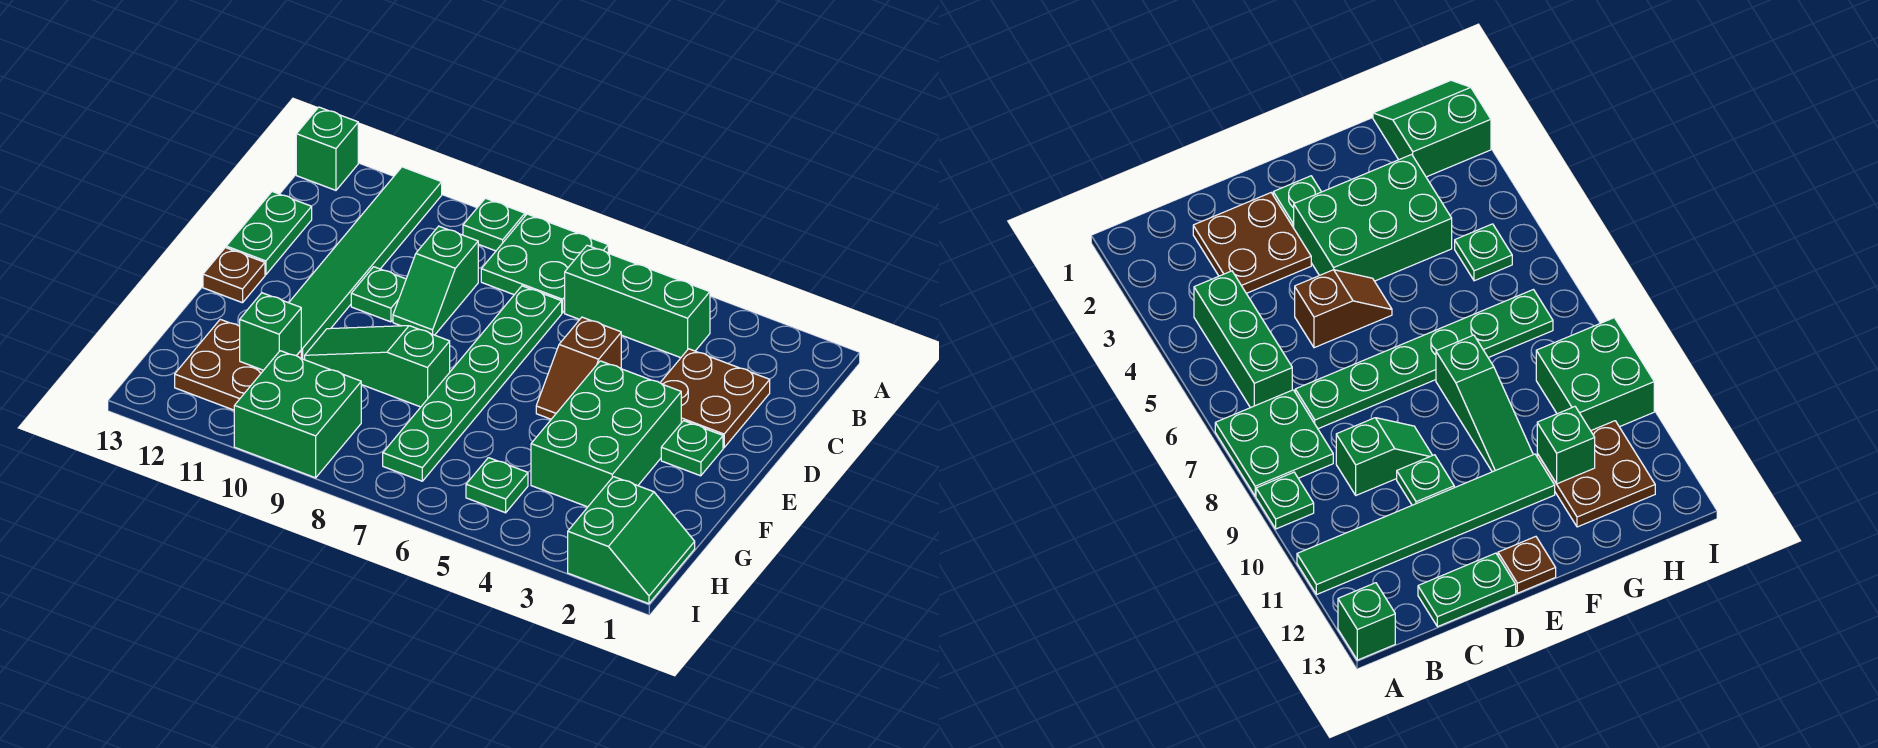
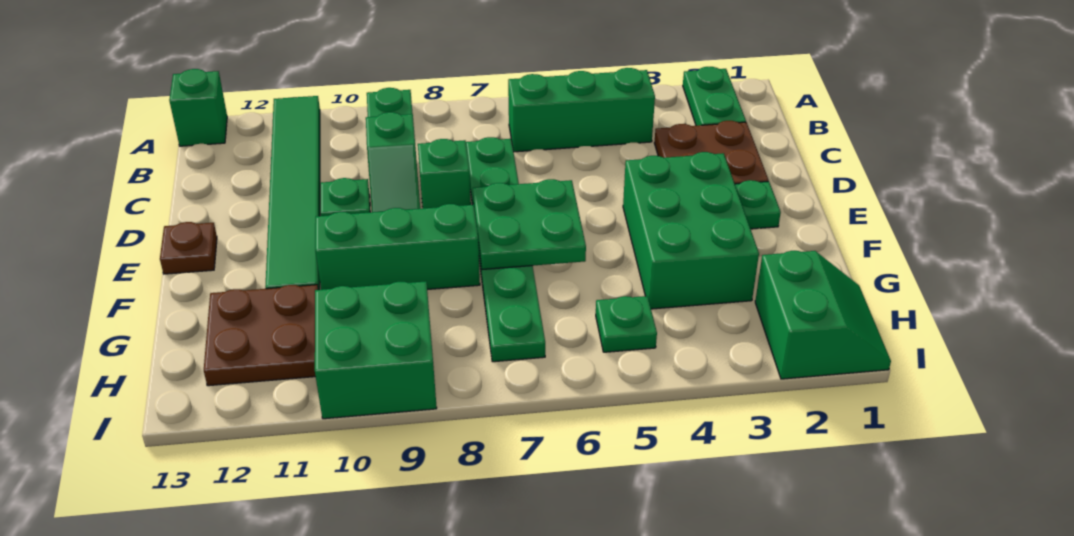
green 2x2 plate [481,214,608,313] -> green 2x2 plate moved to [473,179,586,270]
green 1x2 plate [226,192,312,275] -> green 1x2 plate moved to [683,67,746,126]
brown 1x2 slope [536,317,621,419] -> none
green 1x3 slope [305,326,450,407] -> green 1x3 brick [315,204,480,290]
green 1x1 brick [240,293,301,370] -> green 1x1 brick moved to [418,139,471,208]

